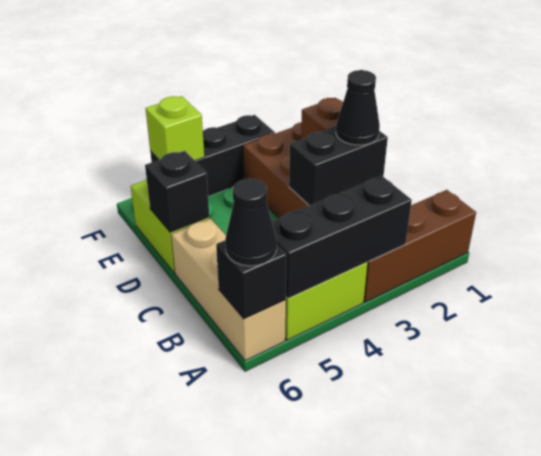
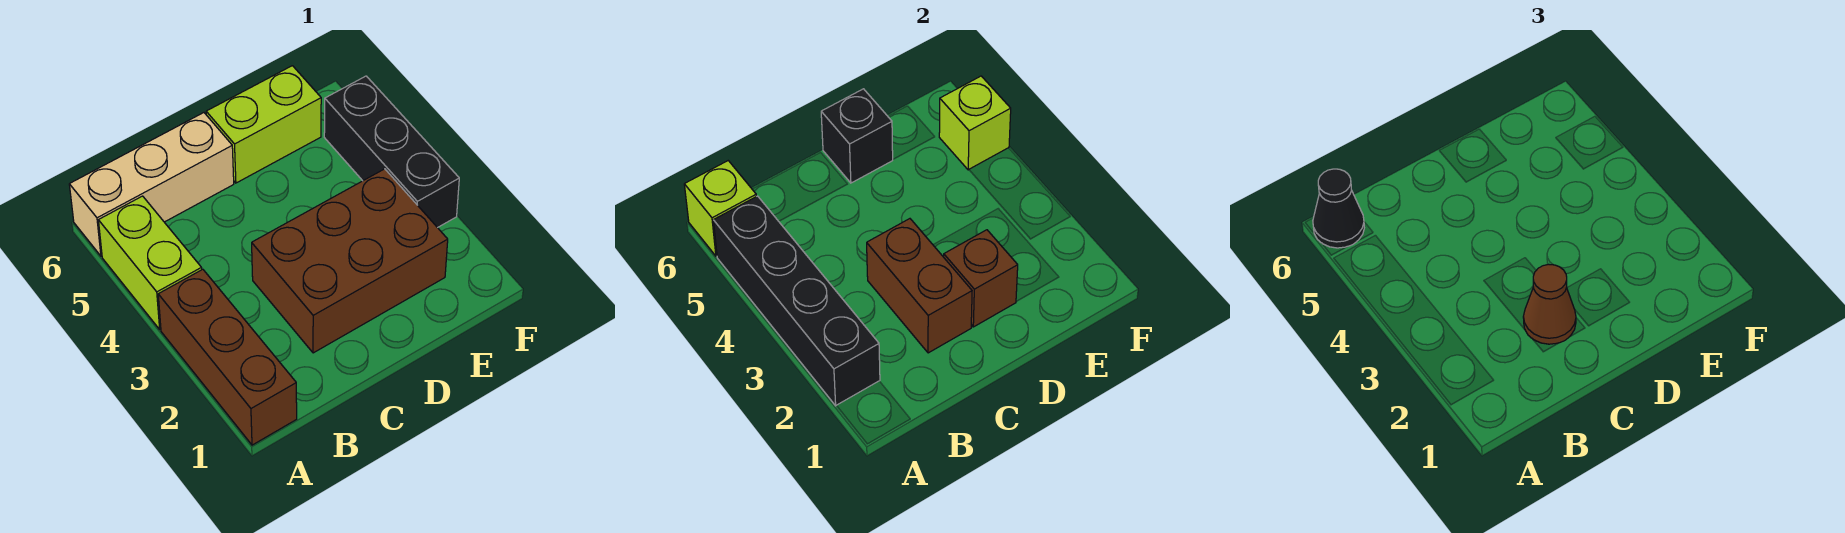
black 1x3 brick [272,176,412,298] -> black 1x4 brick [713,196,880,406]
black 1x1 brick [216,241,287,319] -> lime 1x1 brick [684,161,756,256]
black 1x2 brick [289,127,388,206] -> brown 1x2 brick [867,219,972,353]
black 1x1 cone [336,70,380,145] -> brown 1x1 cone [1523,264,1576,344]

